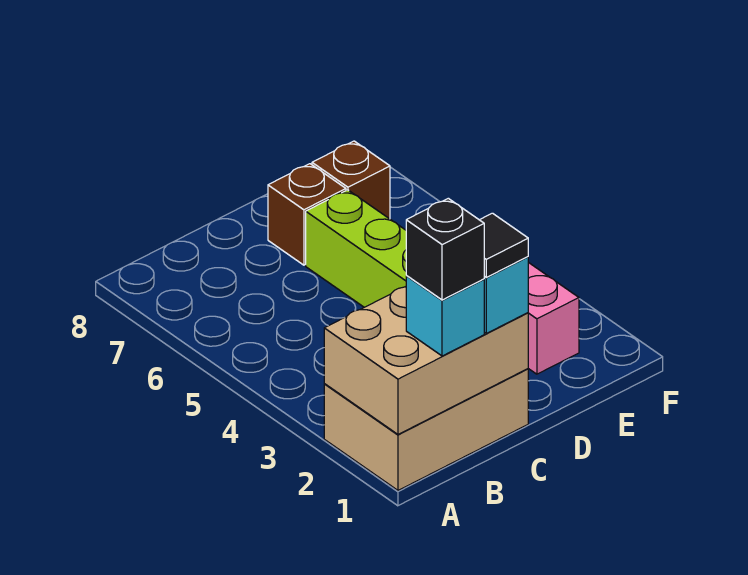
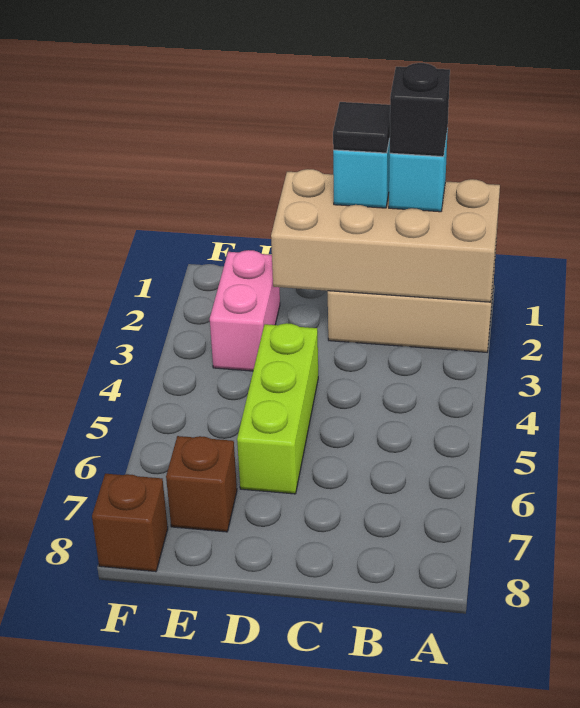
tan 2x3 brick [324,287,528,434] -> tan 2x4 brick [271,169,500,302]
brown 1x1 brick [268,164,346,265] -> brown 1x1 brick moved to [92,474,168,572]

